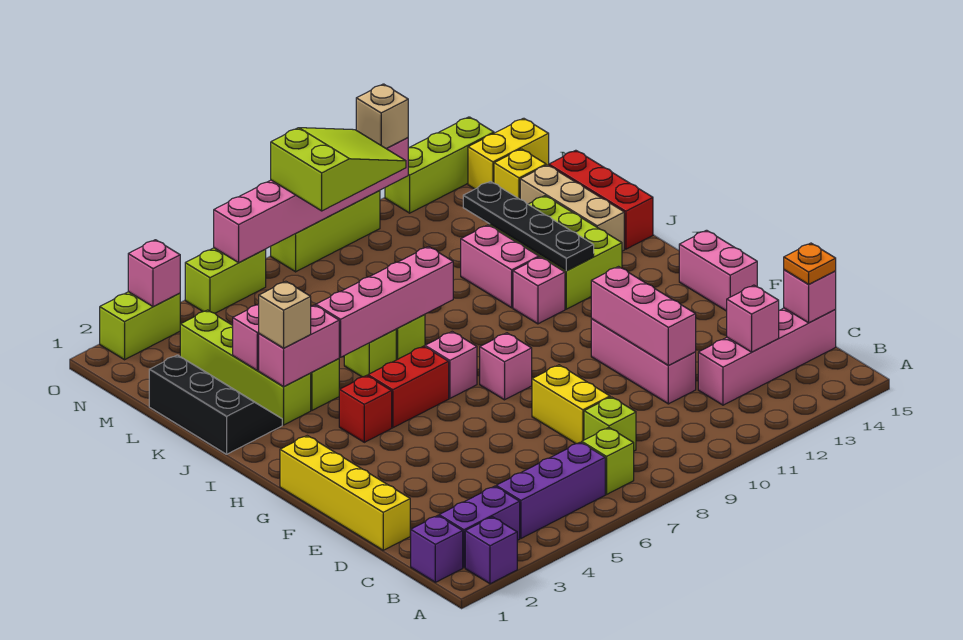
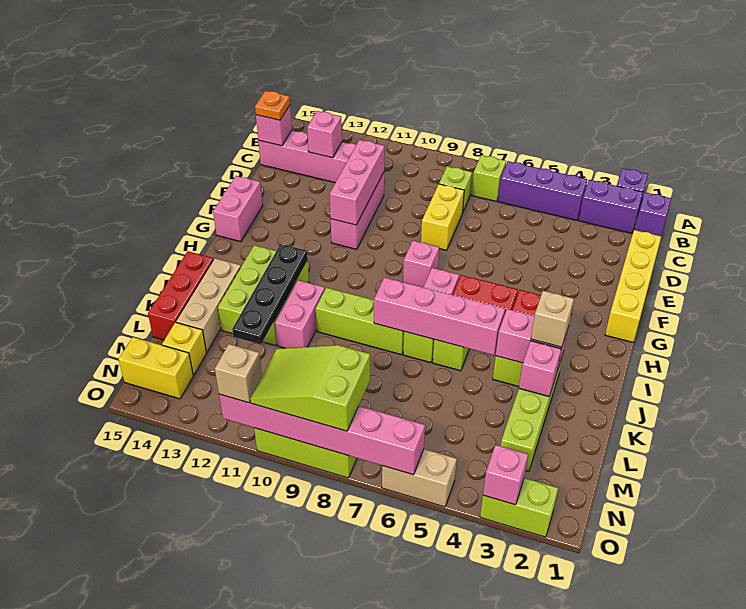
pink 1x1 brick [513,257,565,324] -> none
black 2x3 slope [149,355,282,454] -> none
lime 1x2 brick [185,248,266,313] -> tan 1x2 brick [382,449,457,507]
lime 1x3 brick [385,117,494,213] -> lime 1x3 brick moved to [316,288,404,355]

